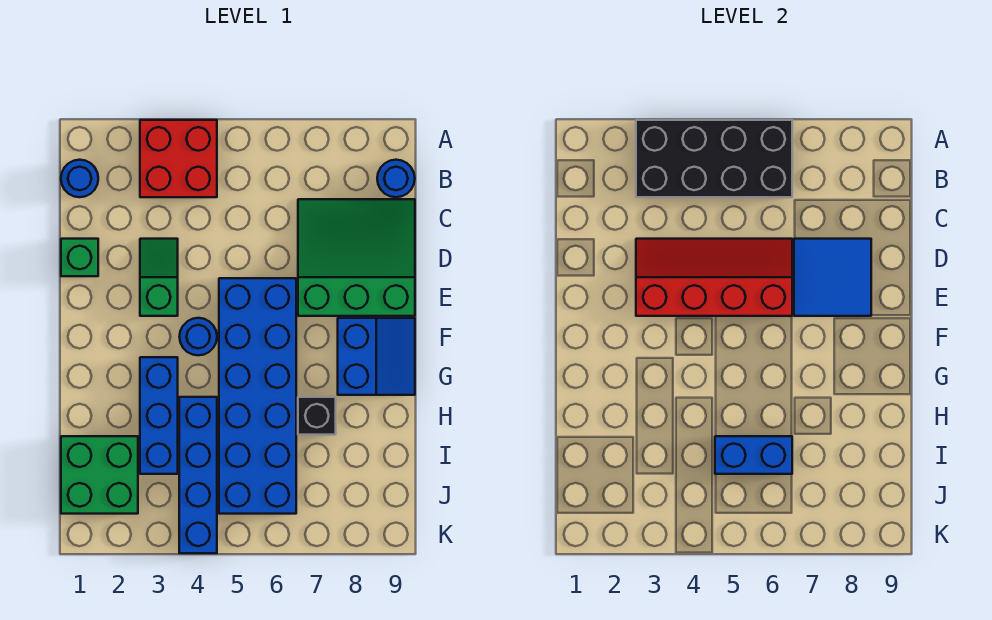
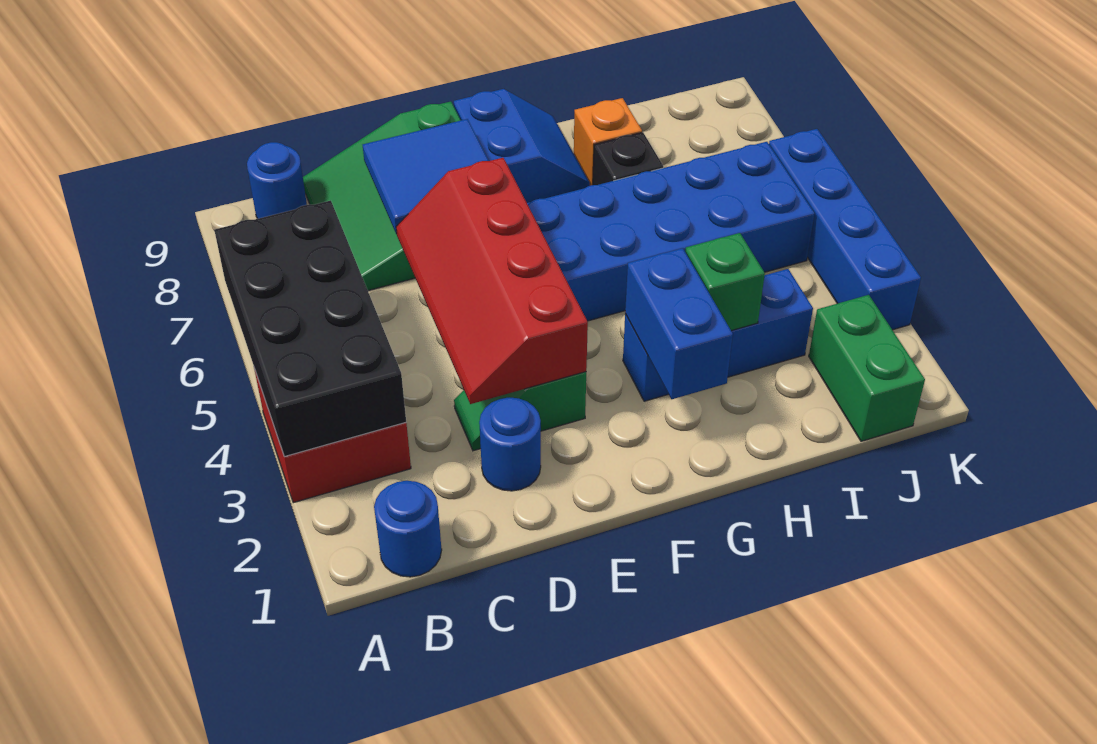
green 1x1 brick [61,239,98,276] -> green 1x1 brick moved to [685,233,765,331]
blue 1x1 round brick [180,318,217,355] -> blue 1x1 round brick moved to [479,398,541,491]
blue 2x2 slope [338,318,415,395] -> blue 2x2 slope turned to [454,89,590,203]
blue 1x4 brick [179,397,217,553] -> blue 1x4 brick turned to [769,129,921,330]
none -> orange 1x1 brick [574,98,642,186]
green 2x2 brick [61,436,138,514] -> green 1x2 brick [809,295,925,441]
blue 1x2 brick [715,436,792,474] -> blue 1x2 brick moved to [625,248,733,399]

